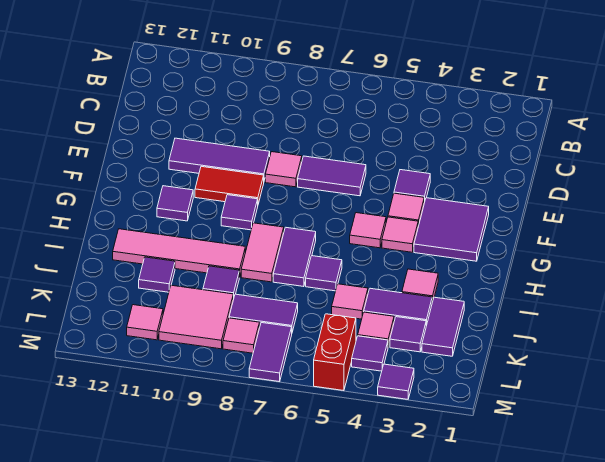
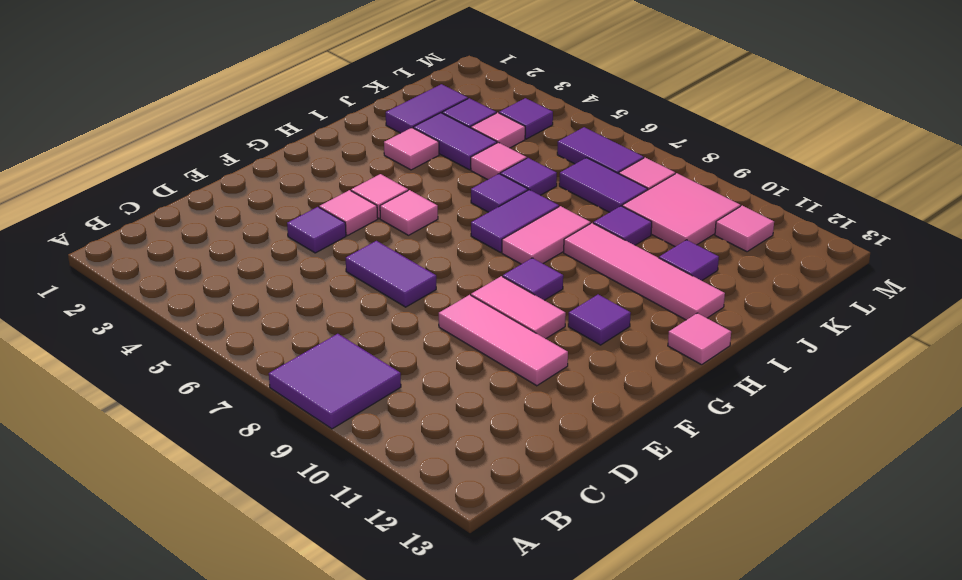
pink 1x1 tile [265,152,302,187] -> pink 1x1 tile moved to [668,313,731,365]
purple 1x3 tile [169,138,270,180] -> pink 1x3 tile [439,295,568,386]
purple 2x2 tile [414,198,489,261] -> purple 2x2 tile moved to [269,334,401,429]
red 1x2 tile [195,166,264,204] -> pink 1x2 tile [471,276,566,339]
red 1x2 brick [314,314,356,391] -> none
purple 1x2 tile [249,323,292,382] -> purple 1x2 tile turned to [557,127,644,174]
purple 1x1 tile [378,364,414,399] -> purple 1x1 tile moved to [500,158,557,195]

